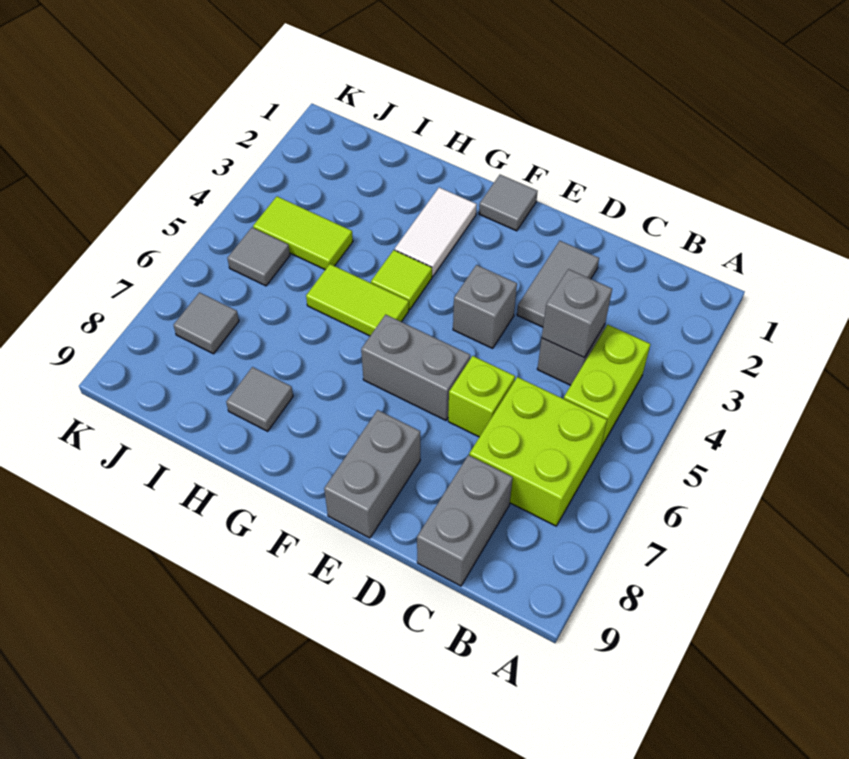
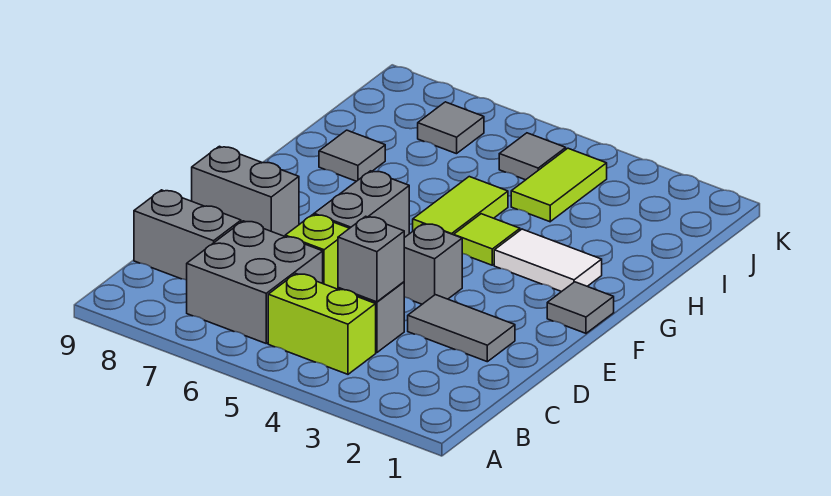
lime 2x2 brick [469,377,607,526] -> grey 2x2 brick [187,221,323,343]

